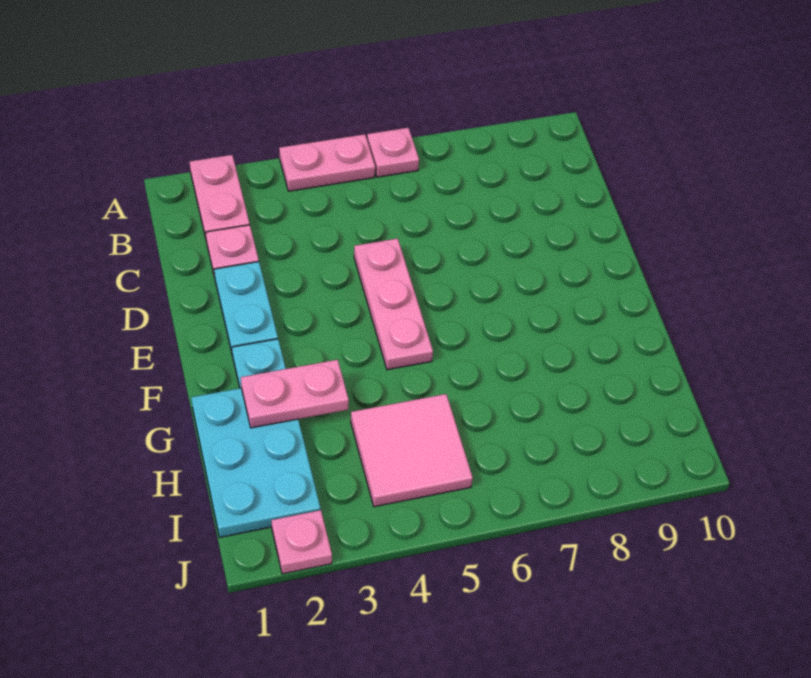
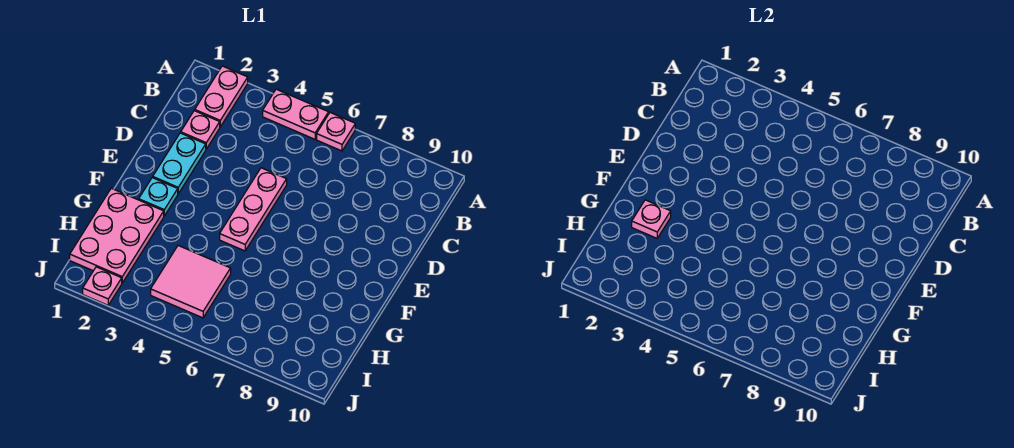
cyan 2x3 plate [191,388,321,537] -> pink 2x3 plate [70,188,164,283]
pink 1x2 plate [241,360,349,428] -> pink 1x1 plate [632,200,671,238]

